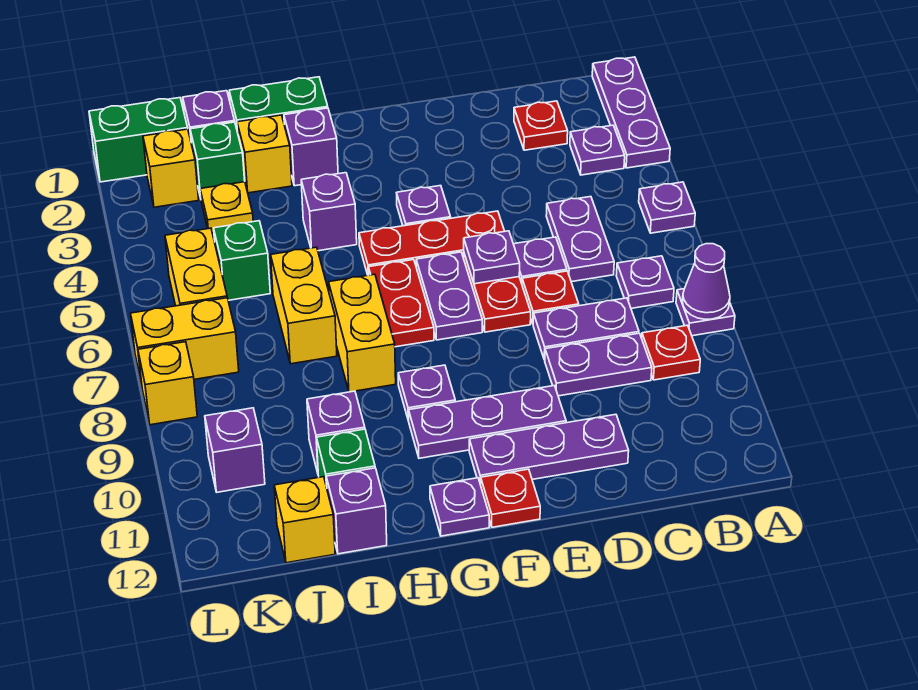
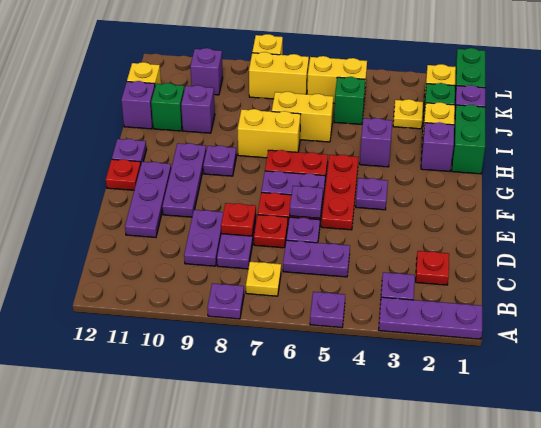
purple 1x1 cone [682,244,730,319] -> none
purple 1x1 plate [616,256,674,308] -> yellow 1x1 plate [246,262,281,296]
red 1x1 plate [642,325,700,380] -> red 1x1 plate moved to [221,203,256,236]
yellow 1x2 brick [131,298,239,385] -> yellow 1x2 brick turned to [249,52,309,99]

